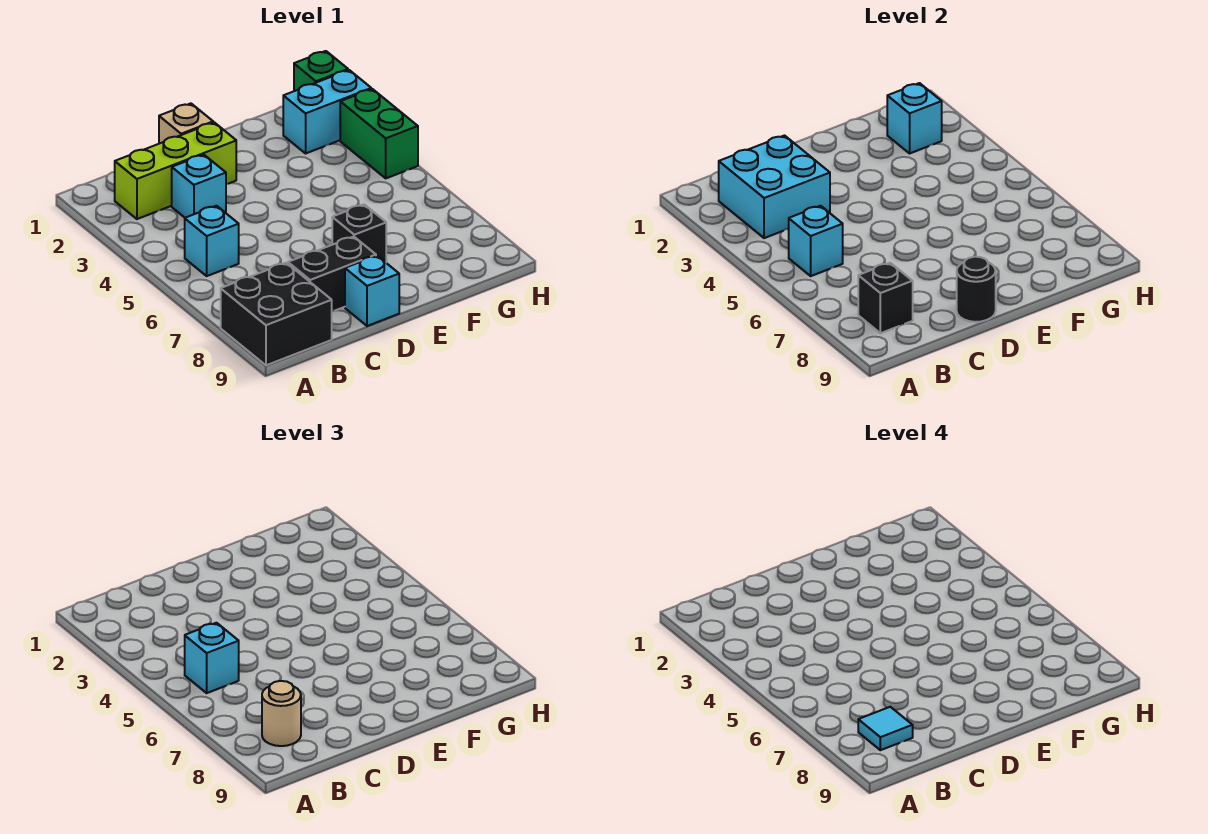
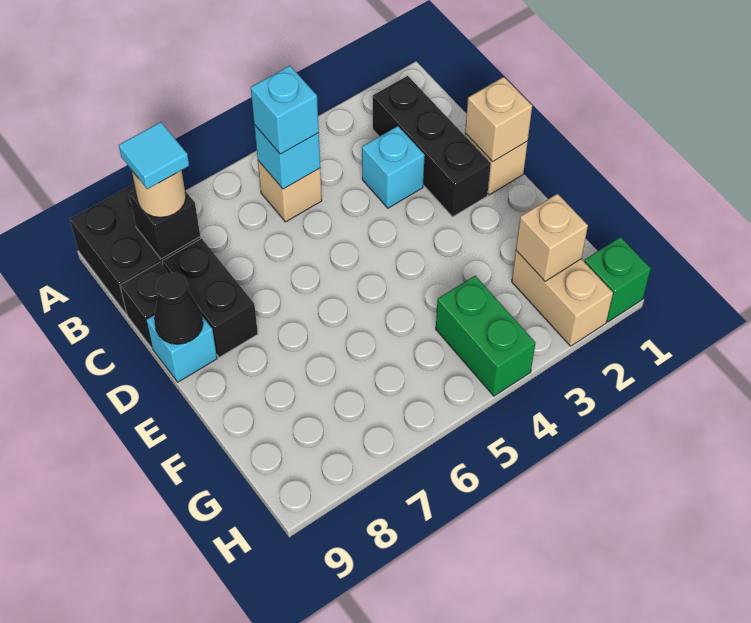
lime 1x3 brick [115,122,236,219] -> black 1x3 brick [373,76,491,217]
cyan 2x2 brick [719,136,830,238] -> none
cyan 1x1 brick [185,206,239,276] -> tan 1x1 brick [258,161,322,222]
none -> tan 1x1 brick [465,77,532,162]
black 1x1 round brick [957,257,996,322] -> black 1x1 cone [154,273,203,344]
black 1x1 brick [332,204,386,262] -> black 1x1 brick moved to [120,263,168,348]
cyan 1x2 brick [283,70,371,153] -> tan 1x2 brick [512,251,613,346]
cyan 1x1 brick [887,83,942,153] -> tan 1x1 brick [516,194,588,281]
green 1x2 brick [340,89,418,178] -> green 1x2 brick turned to [436,276,536,396]

